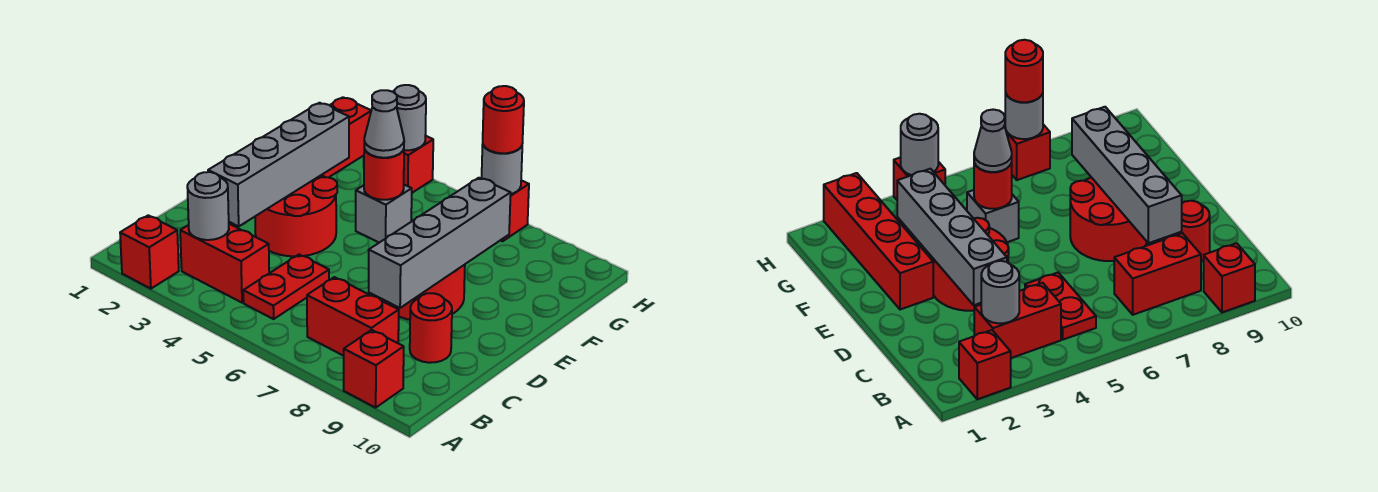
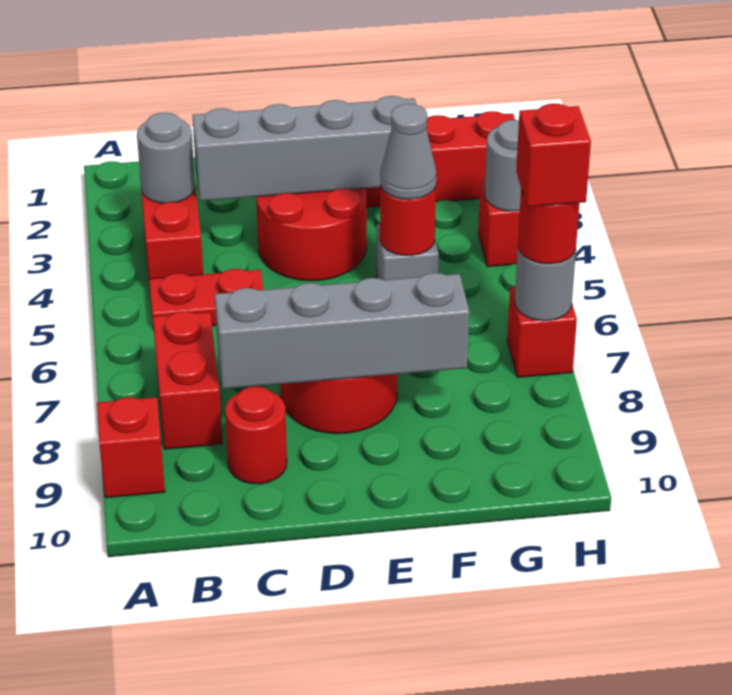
red 1x1 brick [120,215,179,289] -> red 1x1 brick moved to [516,104,591,207]

